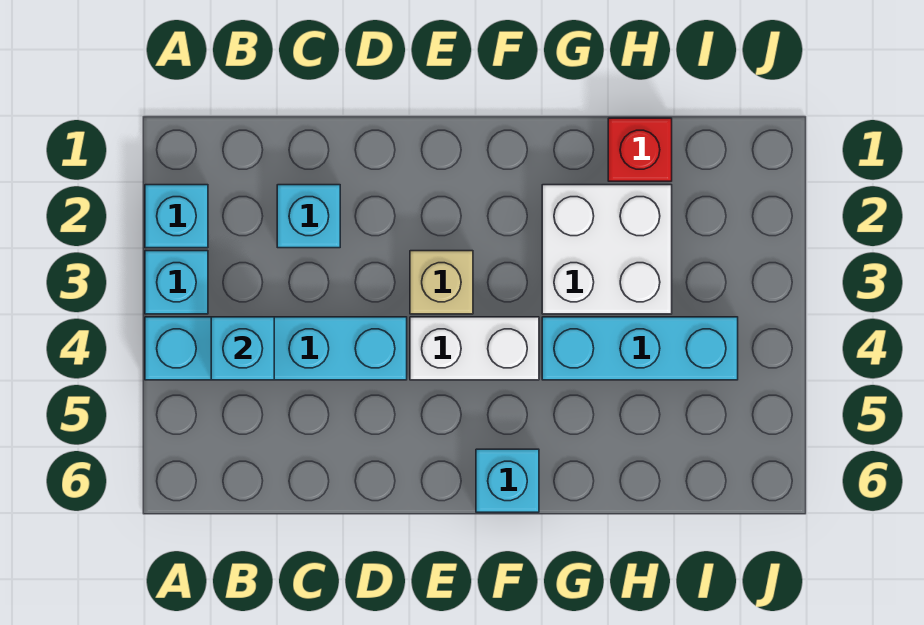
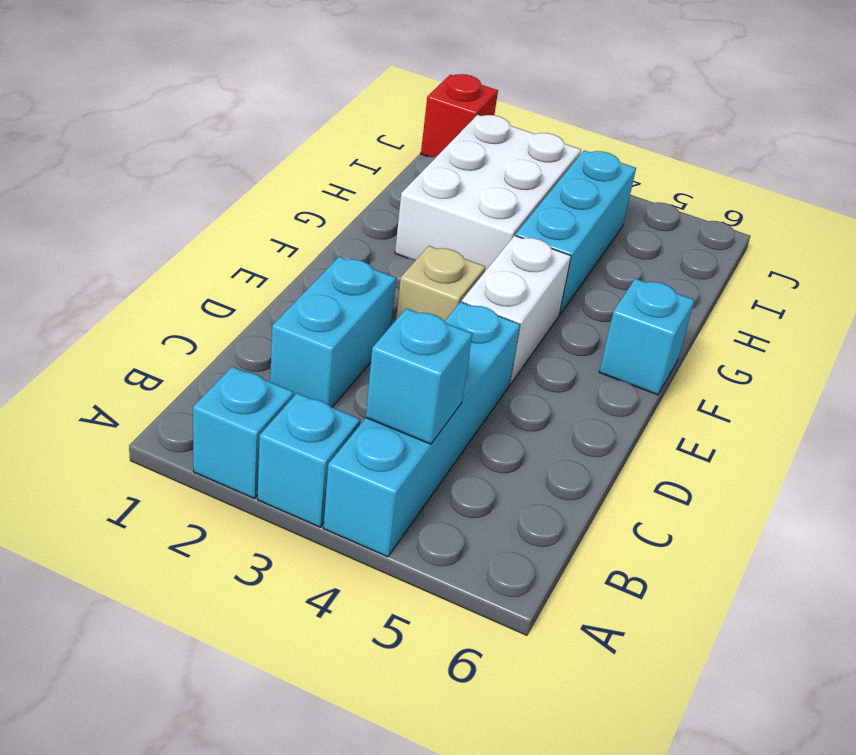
cyan 1x1 brick [277,185,340,248] -> cyan 1x2 brick [270,256,396,407]
white 2x2 brick [542,185,672,314] -> white 2x3 brick [395,115,581,271]
red 1x1 brick [608,118,672,181] -> red 1x1 brick moved to [421,74,498,157]

